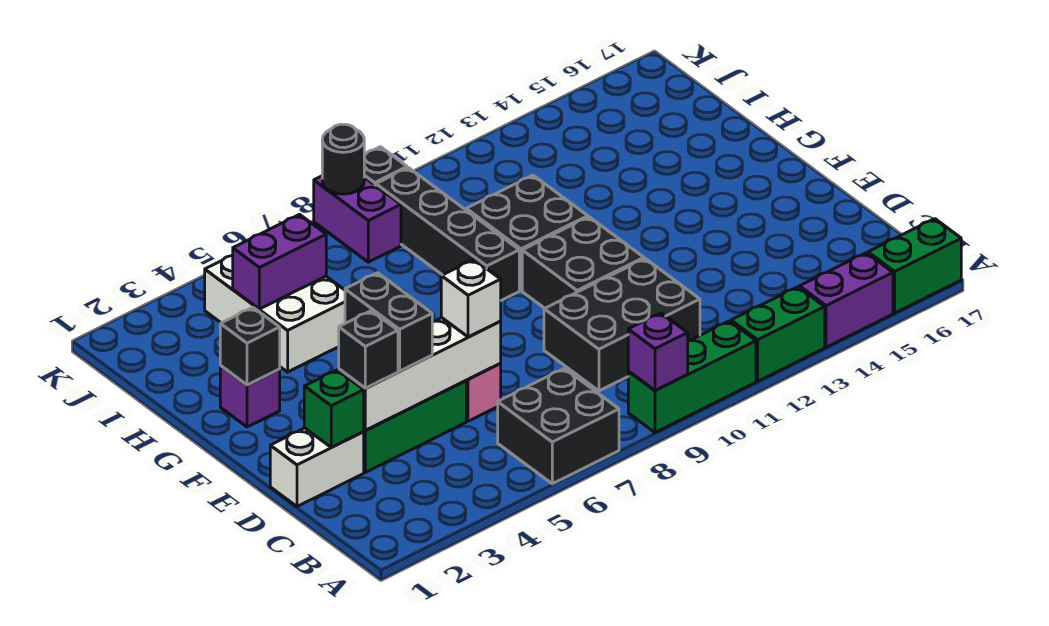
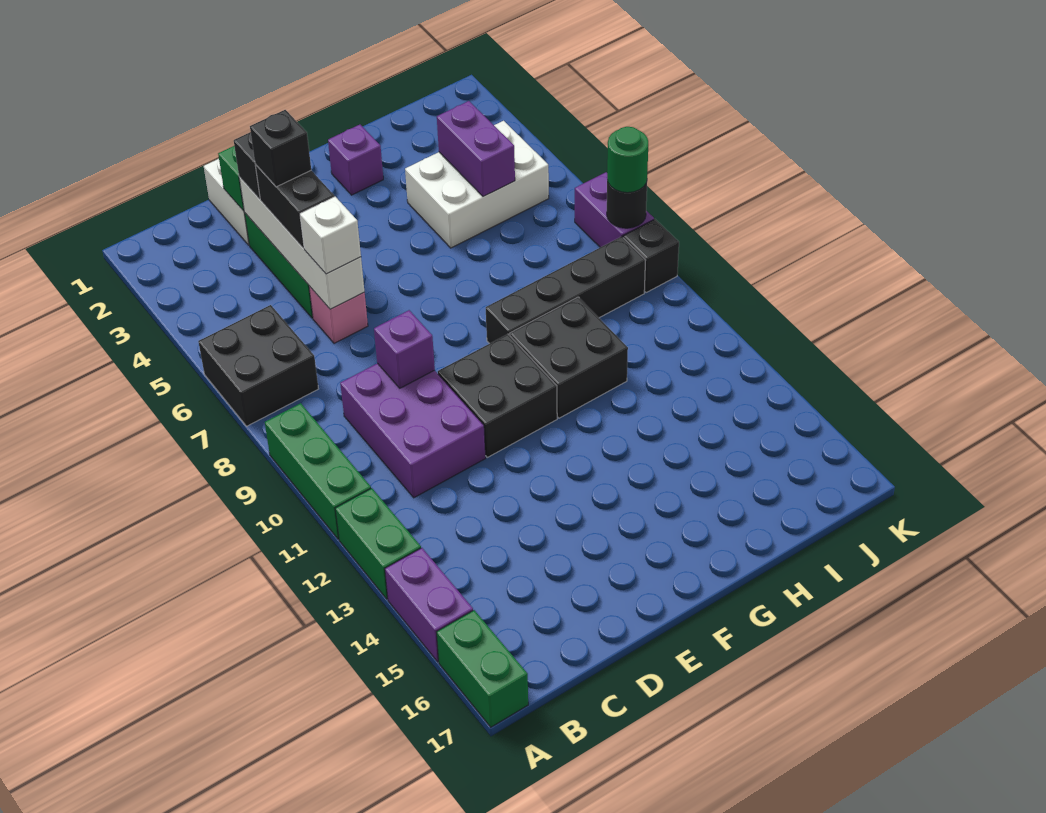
purple 1x1 brick [628,313,688,391] -> purple 1x1 brick moved to [374,310,435,388]
black 2x3 brick [544,259,700,391] -> purple 2x3 brick [340,363,486,498]
black 1x2 brick [345,273,432,371] -> black 1x2 brick turned to [255,164,334,248]
black 1x1 brick [220,307,280,385] -> black 1x1 brick moved to [250,110,311,187]
purple 1x2 brick [314,176,401,262] -> purple 1x2 brick turned to [575,172,654,247]
none -> green 1x1 round brick [607,127,648,193]

